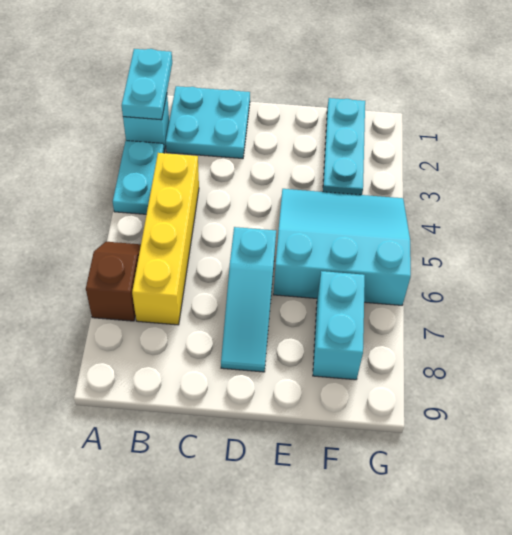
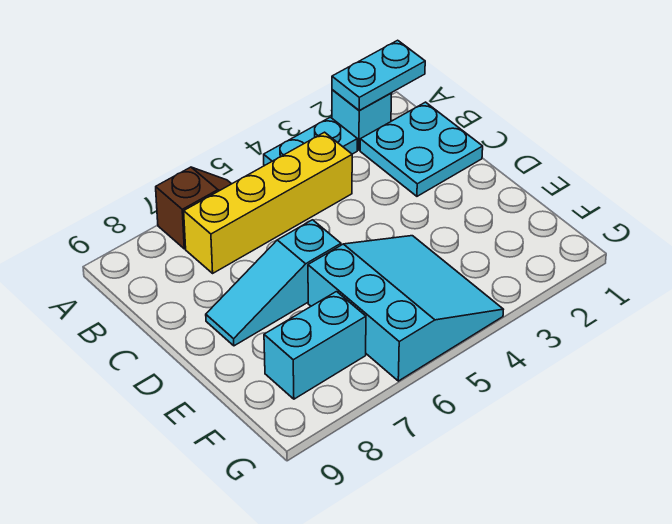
cyan 1x3 plate [323,98,365,195] -> none

